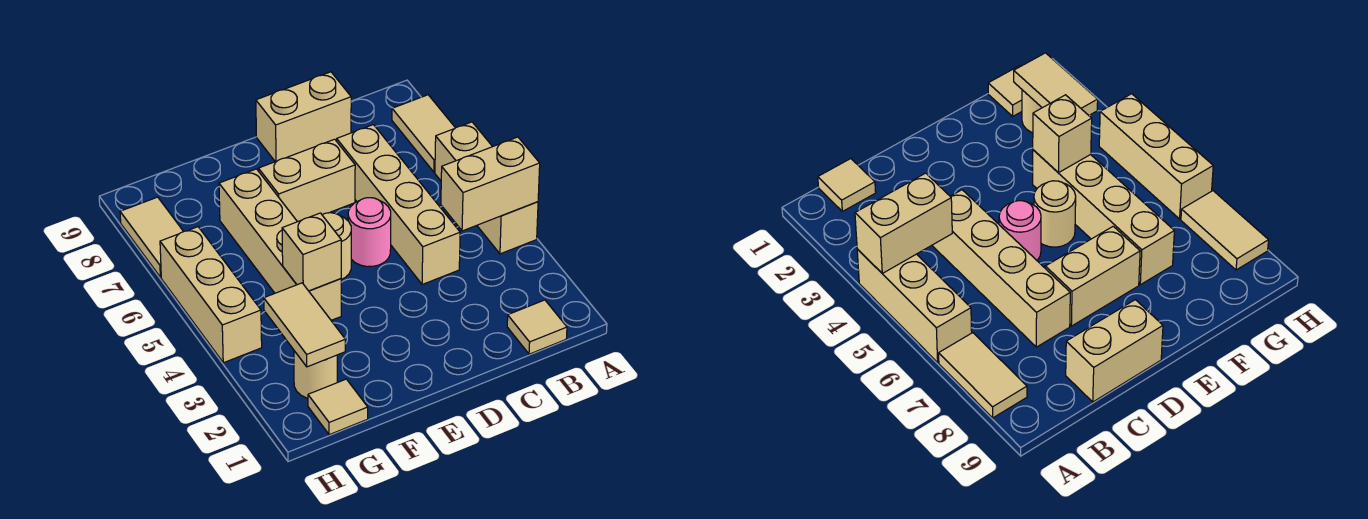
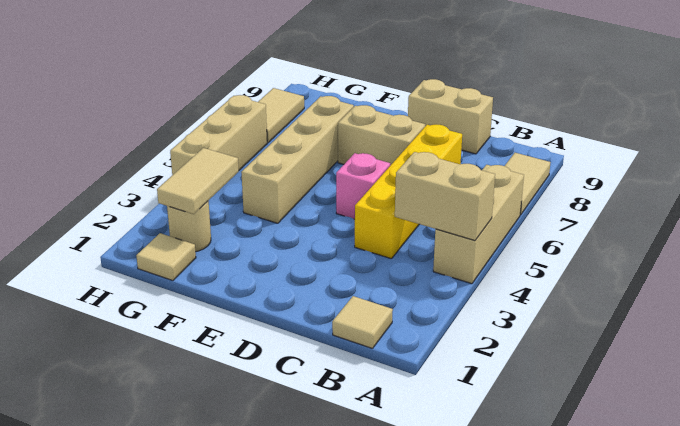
tan 1x4 brick [337,125,460,285] -> yellow 1x4 brick [354,125,462,259]
pink 1x1 round brick [348,198,391,267] -> pink 1x1 brick [336,153,390,219]
tan 1x1 round brick [322,213,351,280] -> none
tan 1x1 brick [282,213,341,291] -> none

